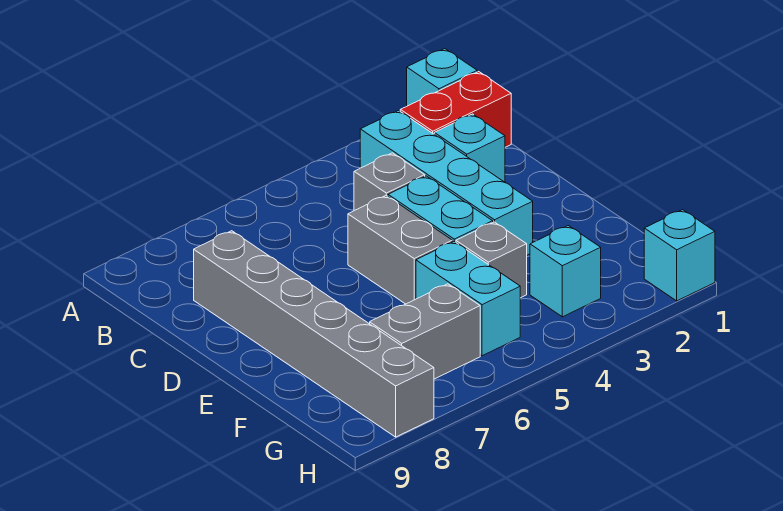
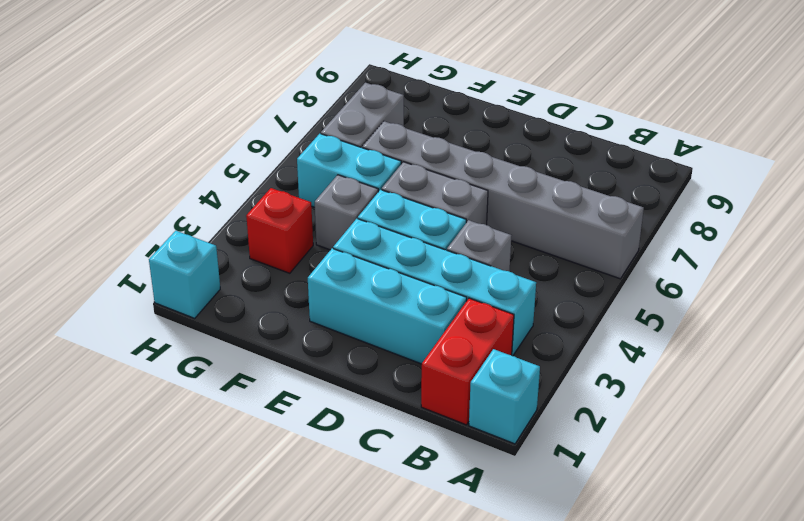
cyan 1x1 brick [434,114,505,182] -> cyan 1x3 brick [308,248,467,364]
grey 1x6 brick [194,231,434,437] -> grey 1x6 brick moved to [362,121,644,279]
cyan 1x1 brick [530,226,601,317] -> red 1x1 brick [246,188,313,273]

